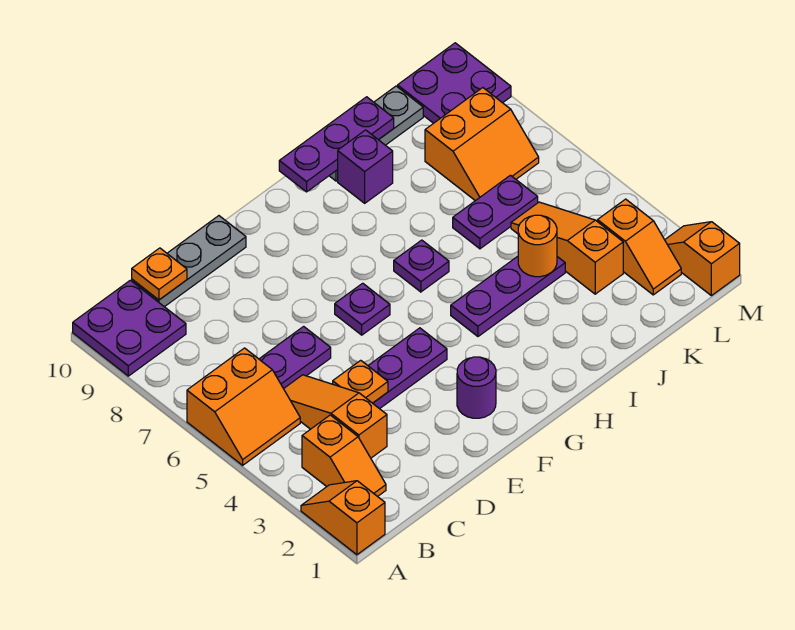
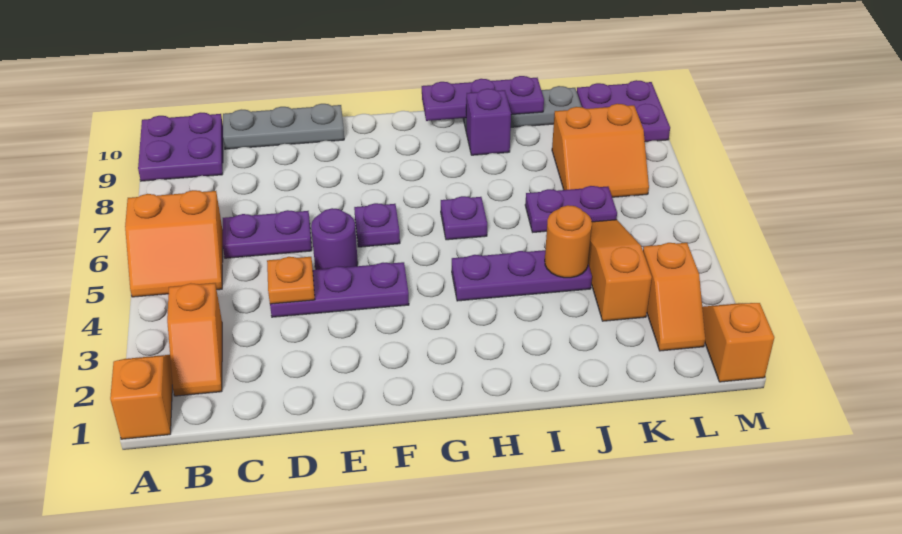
orange 1x3 slope [284,375,387,458] -> none
orange 1x1 plate [132,248,187,300] -> none
purple 1x1 round brick [457,357,496,418] -> purple 1x1 round brick moved to [311,208,358,270]

